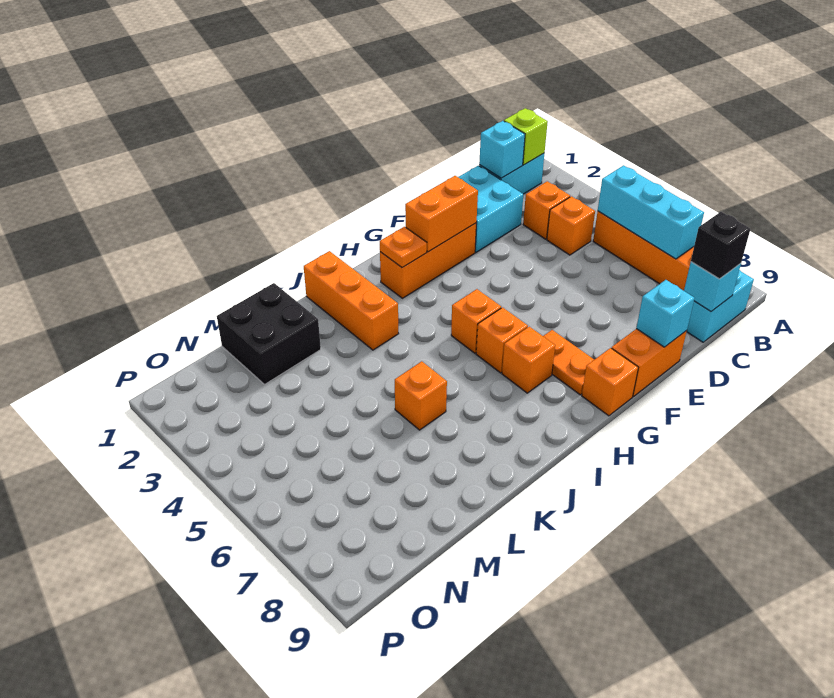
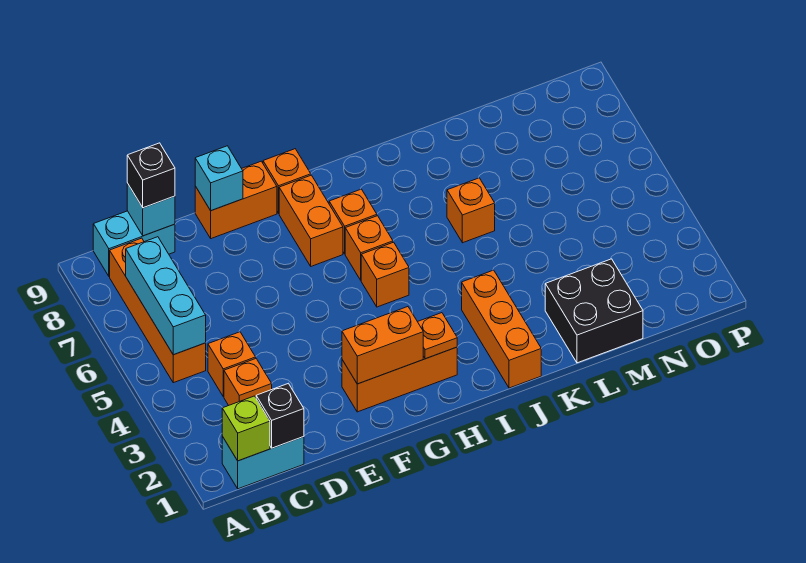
cyan 1x1 brick [479,121,525,178] -> black 1x1 brick [256,383,304,448]
cyan 2x2 brick [458,166,523,252] -> none
orange 1x2 plate [543,330,594,395] -> orange 1x2 brick [279,175,343,266]

